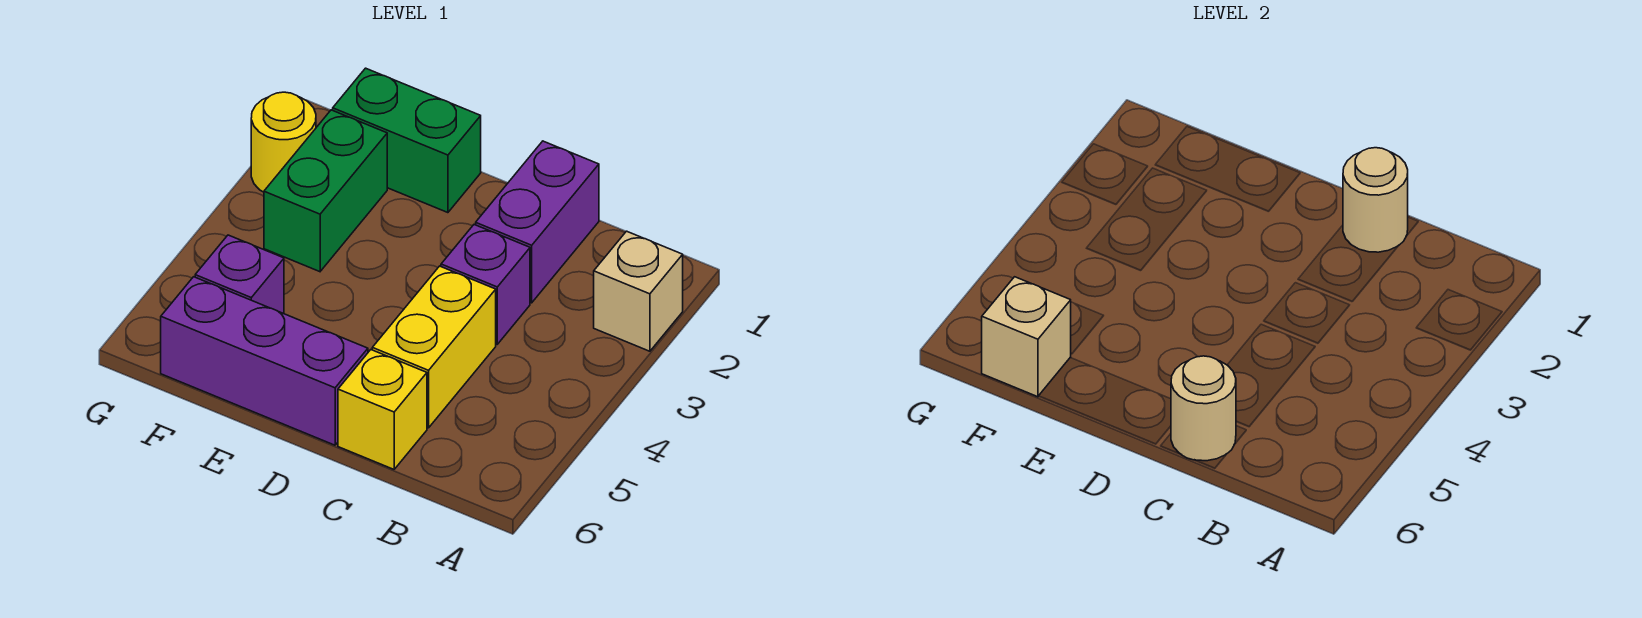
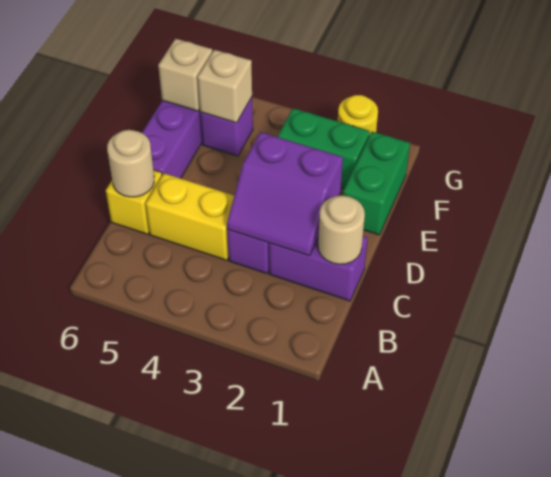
tan 1x1 brick [594,231,683,351] -> tan 1x1 brick moved to [198,50,252,123]
none -> purple 2x2 slope [227,132,343,256]

